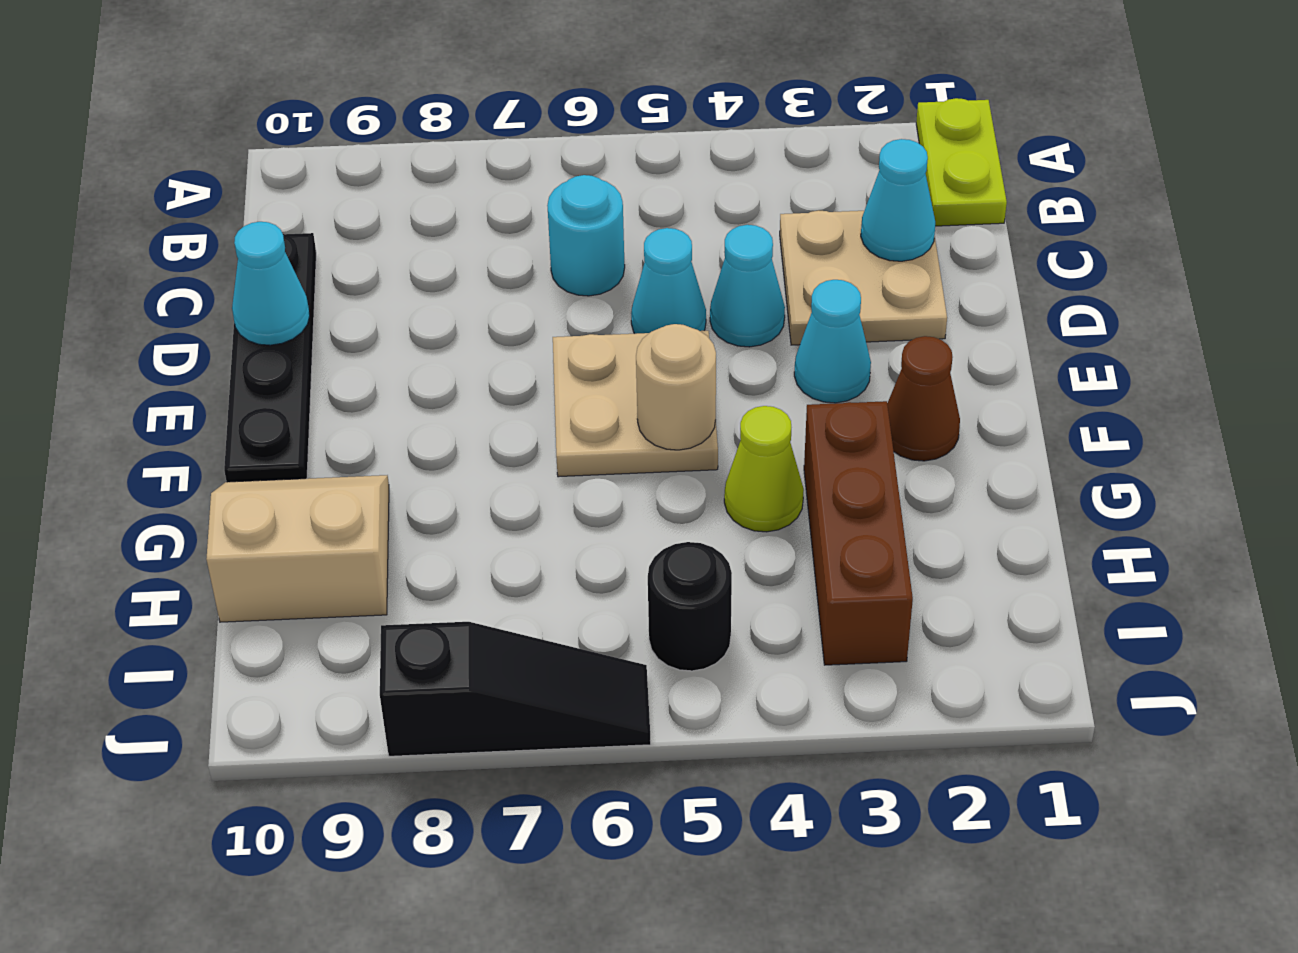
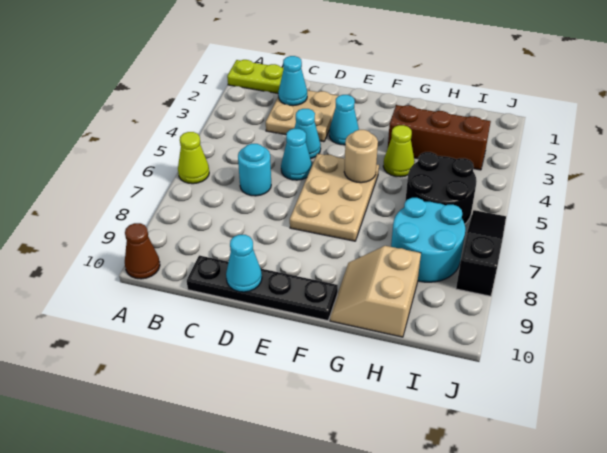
none -> lime 1x1 cone [178,132,209,184]
tan 2x2 plate [553,331,718,477] -> tan 2x3 plate [290,154,379,241]
brown 1x1 cone [887,336,960,461] -> brown 1x1 cone moved to [125,223,160,279]
none -> cyan 2x2 round brick [391,198,465,282]
black 1x1 round brick [648,542,732,671] -> black 2x2 round brick [405,152,477,224]

